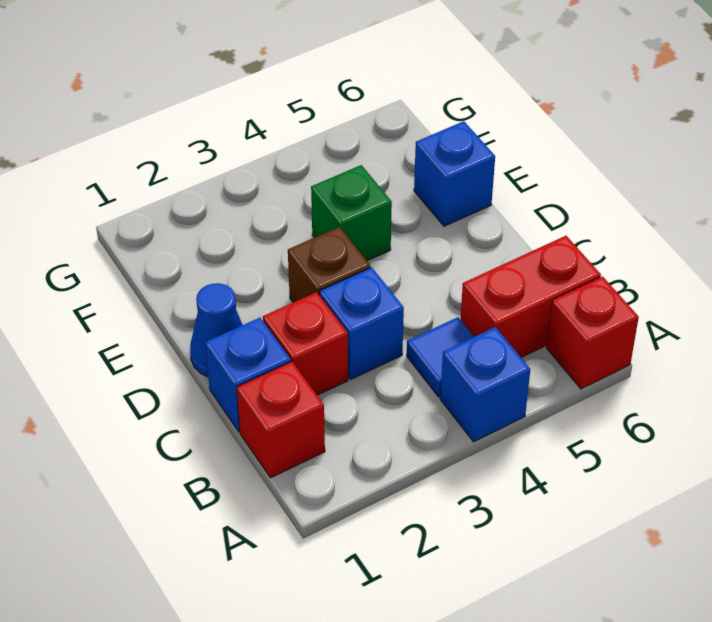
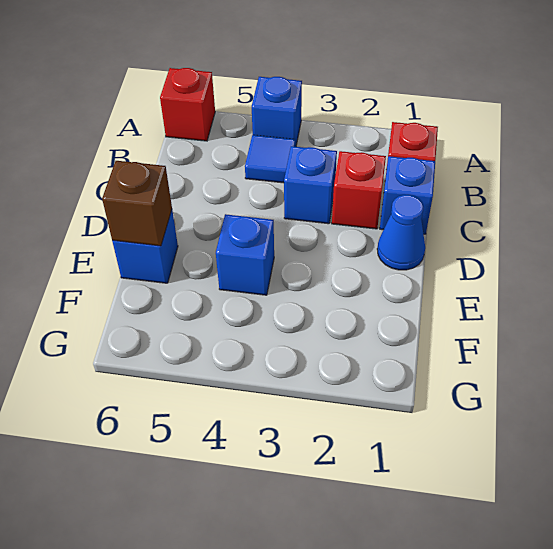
red 1x2 brick [460,236,601,357] -> none
brown 1x1 brick [288,227,370,302] -> brown 1x1 brick moved to [102,161,172,246]
green 1x1 brick [311,165,392,261] -> blue 1x1 brick [216,214,274,295]

